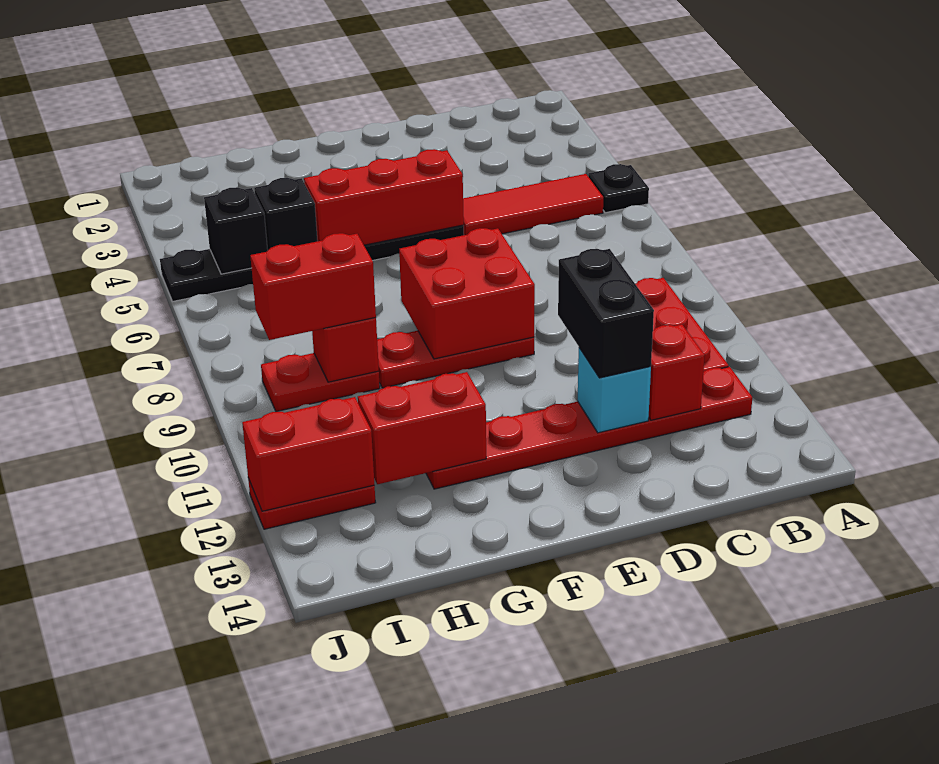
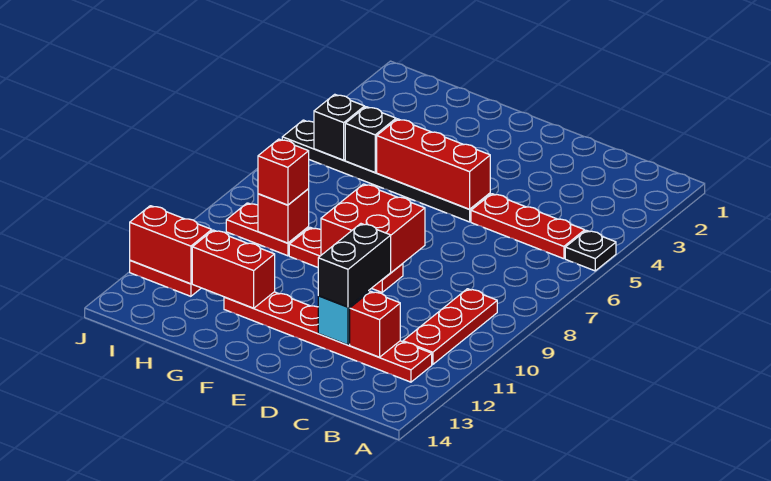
red 1x3 tile [463,174,603,235] -> red 1x3 plate [471,194,585,259]
red 1x2 brick [250,233,376,340] -> red 1x1 brick [258,139,309,205]

